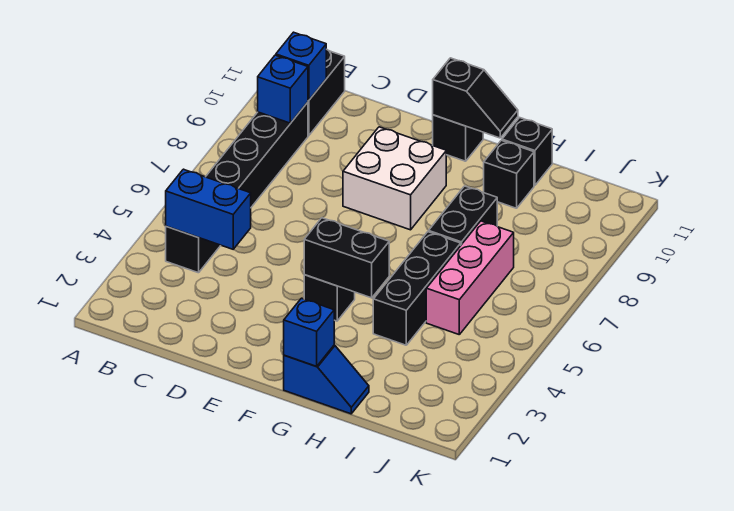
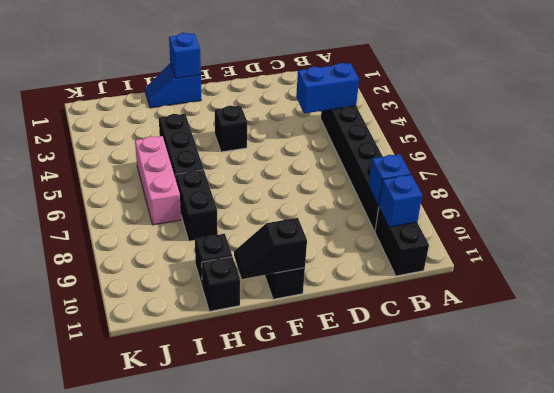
white 2x2 brick [343,127,446,230] -> none
black 1x2 brick [304,218,389,298] -> none

